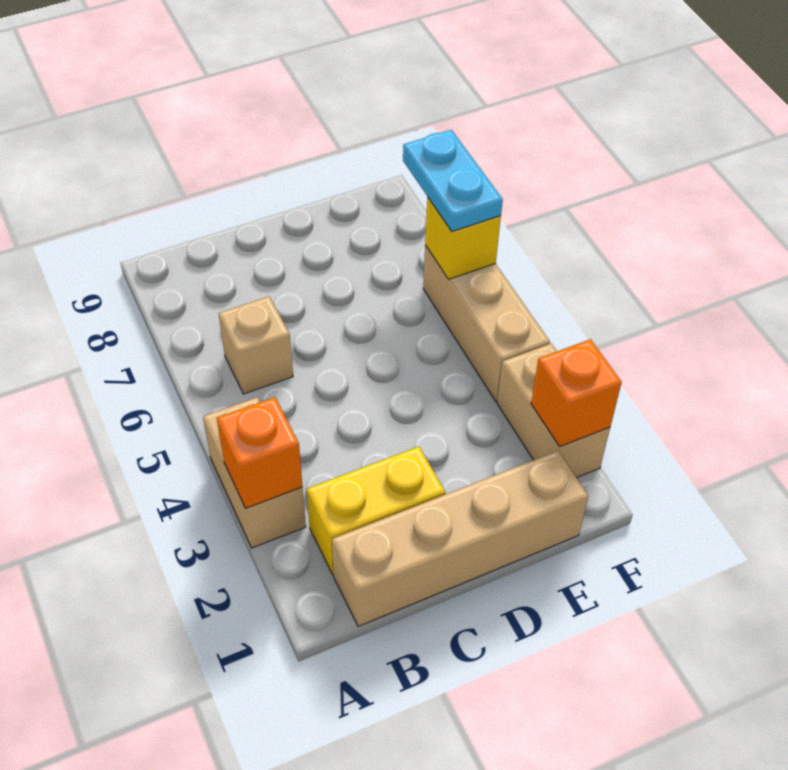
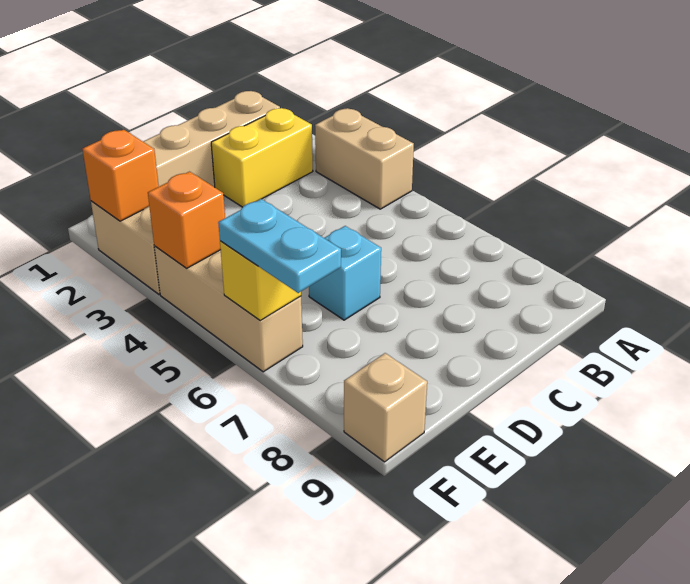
orange 1x1 brick [217,397,302,508] -> orange 1x1 brick moved to [148,172,225,268]
tan 1x1 brick [218,297,293,394] -> tan 1x1 brick moved to [344,353,427,462]
none -> cyan 1x1 brick [309,226,381,320]

